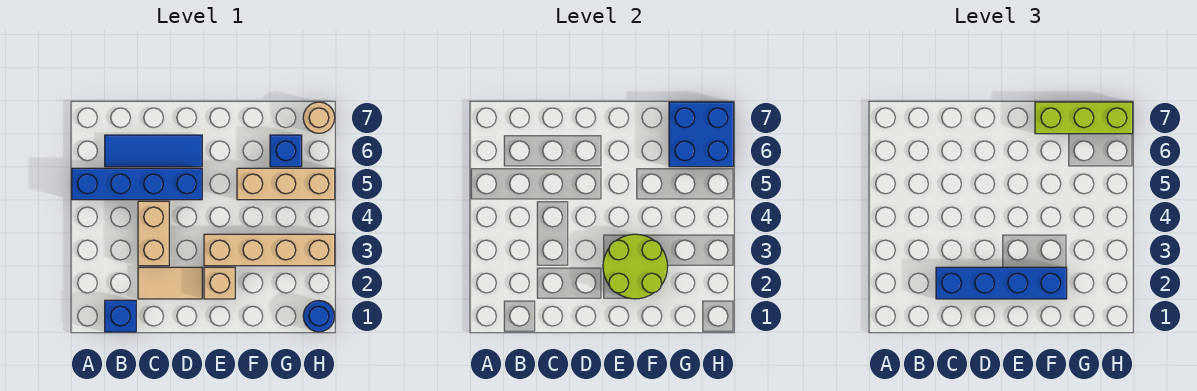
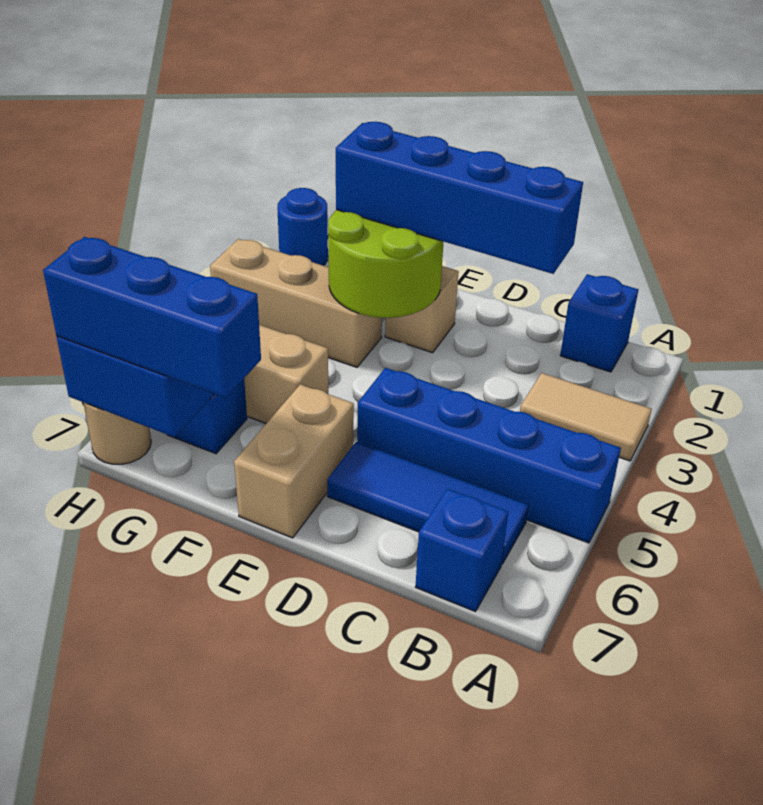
none -> blue 1x1 brick [415,489,508,612]
tan 1x2 tile [138,267,202,299] -> tan 1x2 tile moved to [520,373,652,461]
tan 1x2 brick [138,201,169,266] -> tan 1x2 brick moved to [234,384,354,538]
tan 1x4 brick [204,234,335,266] -> tan 1x3 brick [210,239,382,367]
lime 1x3 brick [1035,102,1133,134] -> blue 1x3 brick [43,237,261,398]

